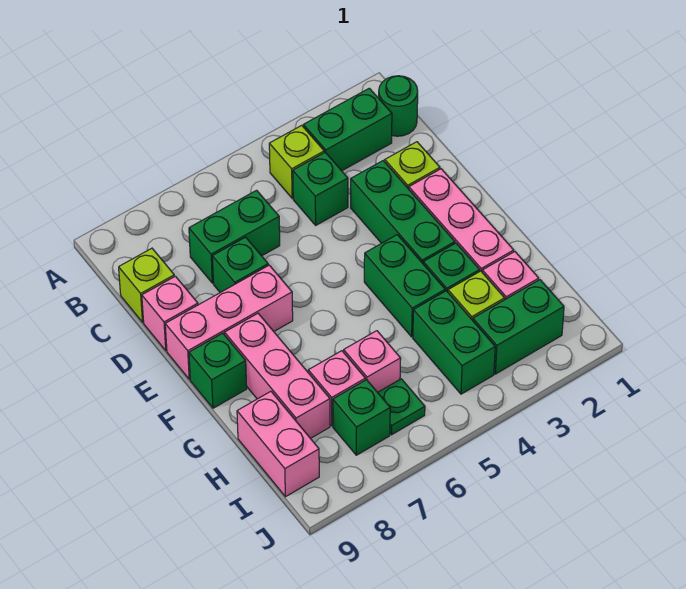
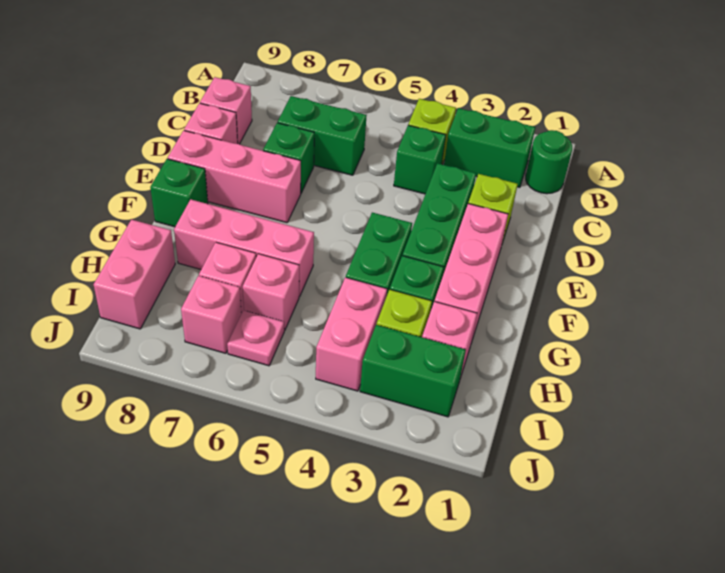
lime 1x1 brick [119,248,174,322] -> pink 1x1 brick [200,77,252,144]
pink 1x3 brick [225,313,330,438] -> pink 1x3 brick turned to [174,199,314,297]
green 1x2 brick [413,291,495,394] -> pink 1x2 brick [316,277,387,391]
green 1x1 plate [378,379,425,435] -> pink 1x1 plate [227,310,284,366]
green 1x1 brick [333,380,390,455] -> pink 1x1 brick [181,276,241,353]

